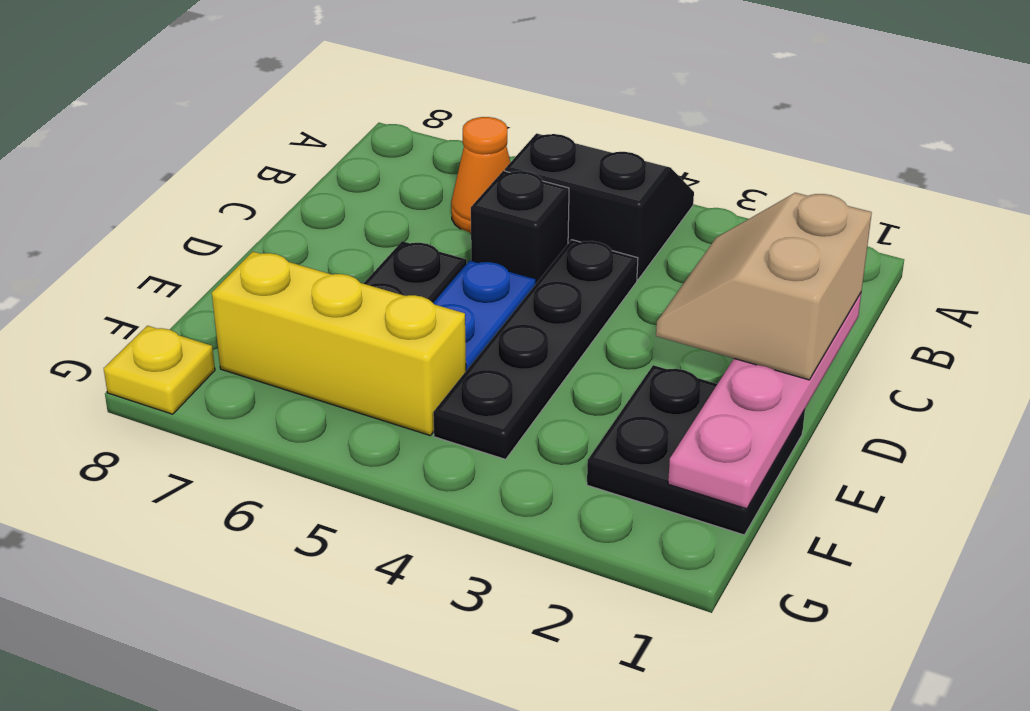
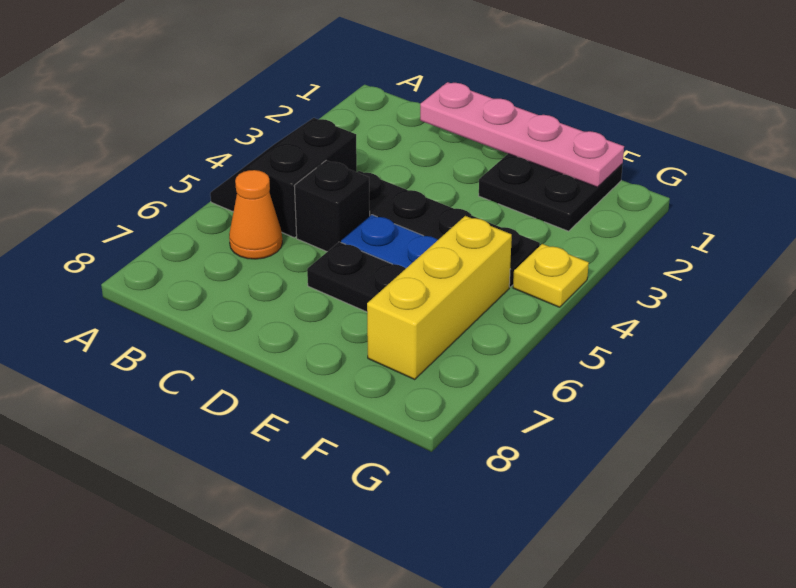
tan 2x2 slope [656,193,872,380] -> none
yellow 1x1 plate [104,326,215,414] -> yellow 1x1 plate moved to [513,244,589,307]

